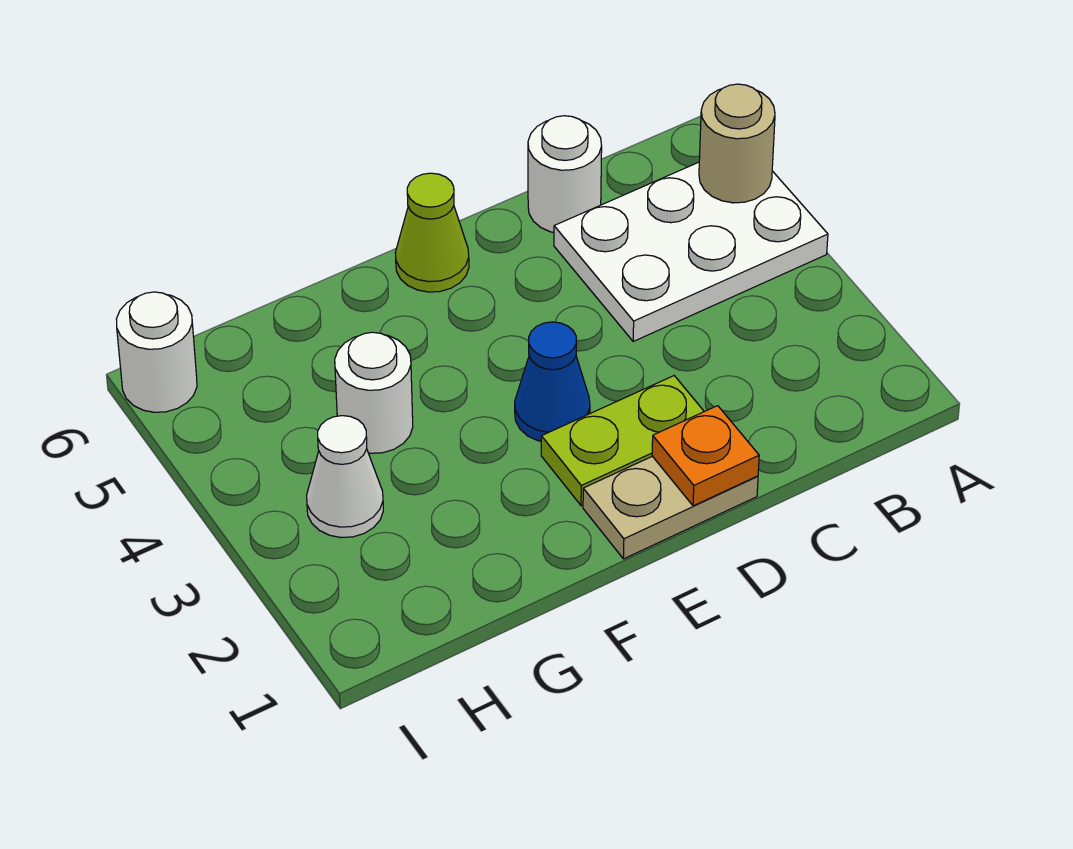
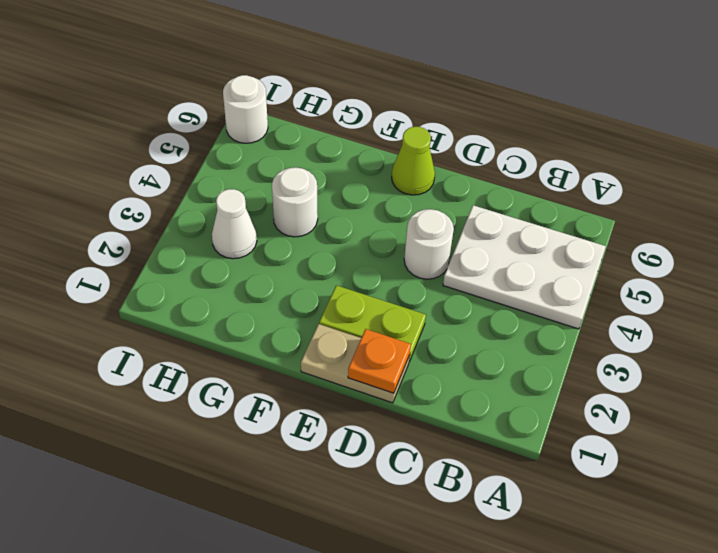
tan 1x1 round brick [699,84,775,203] -> none
white 1x1 round brick [528,116,602,232] -> white 1x1 round brick moved to [404,209,454,279]
blue 1x1 cone [515,322,590,441] -> none

